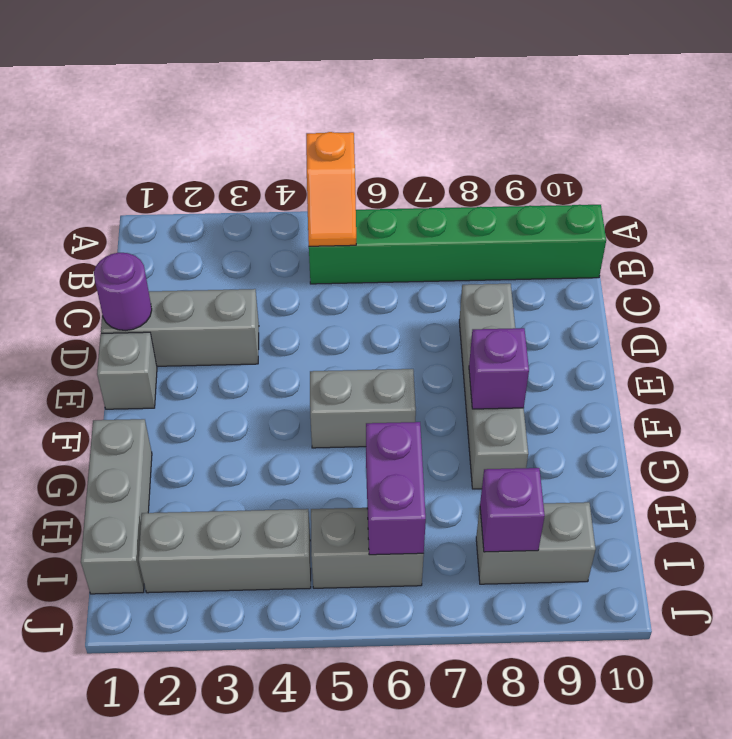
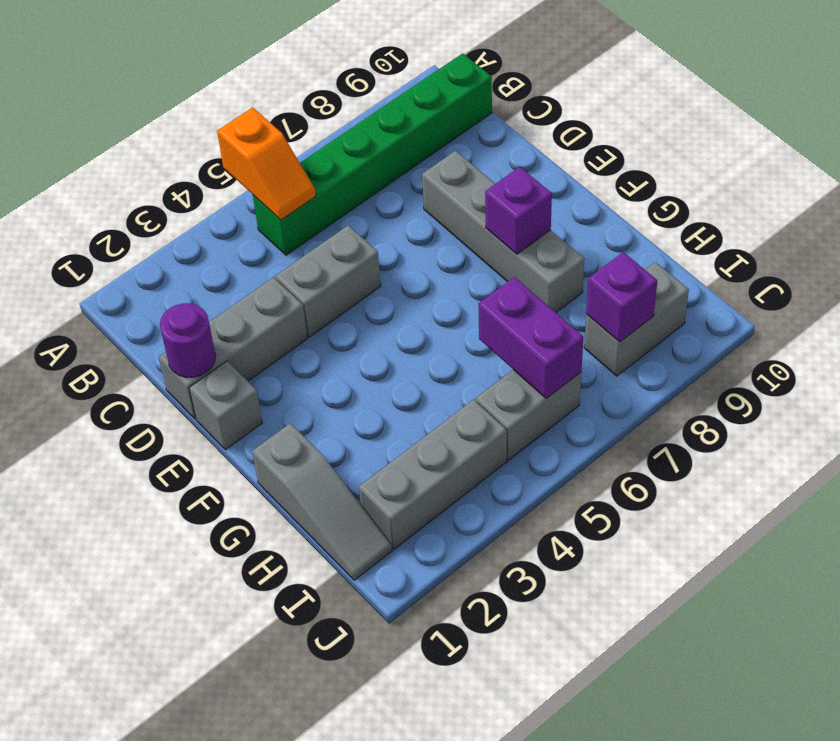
grey 1x2 brick [310,369,416,448] -> grey 1x2 brick moved to [275,225,381,337]
grey 1x3 brick [81,419,152,594] -> grey 1x3 slope [252,423,392,580]

